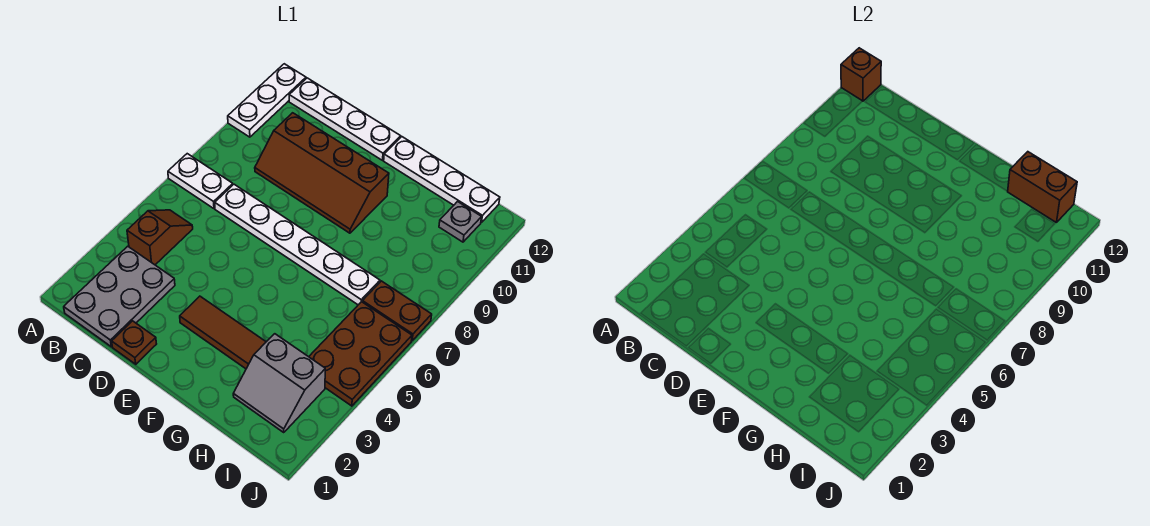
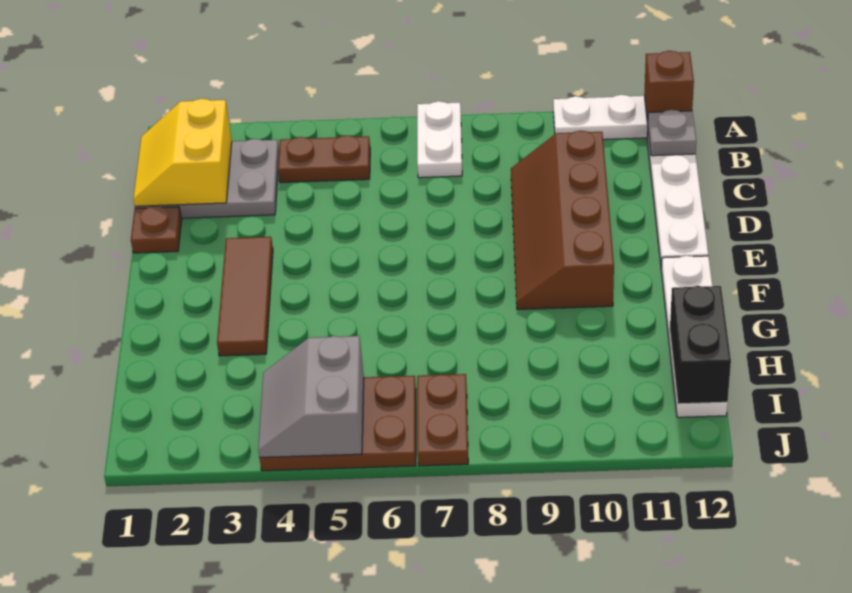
none -> yellow 2x2 slope [133,99,232,206]
brown 1x2 slope [127,210,193,265] -> brown 1x2 plate [278,135,370,183]
white 1x6 plate [215,184,380,305] -> none
grey 2x2 slope [233,334,325,432] -> grey 2x2 slope moved to [258,336,364,457]
brown 1x2 brick [1007,152,1077,223] -> black 1x2 brick [670,286,731,404]
grey 1x1 plate [439,202,482,242] -> grey 1x1 plate moved to [648,110,696,156]

